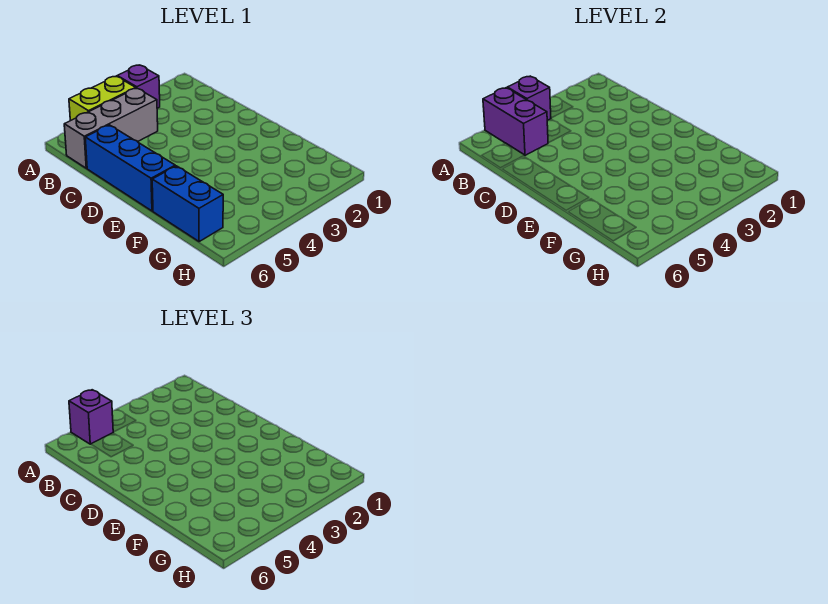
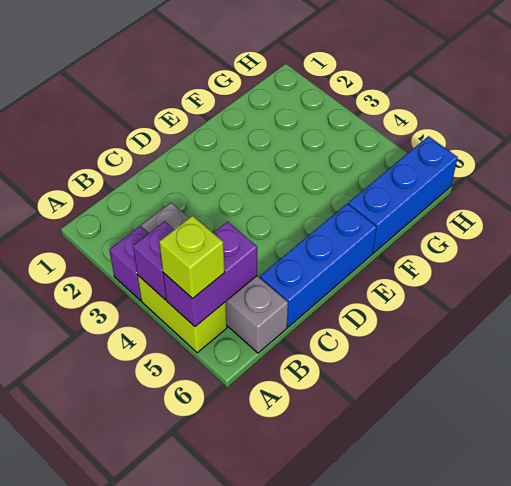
purple 1x1 brick [69,390,113,444] -> lime 1x1 brick [159,216,225,299]
grey 1x3 brick [64,88,158,168] -> grey 1x4 brick [141,203,288,353]
blue 1x2 brick [152,166,223,241] -> blue 1x3 brick [348,136,458,253]

